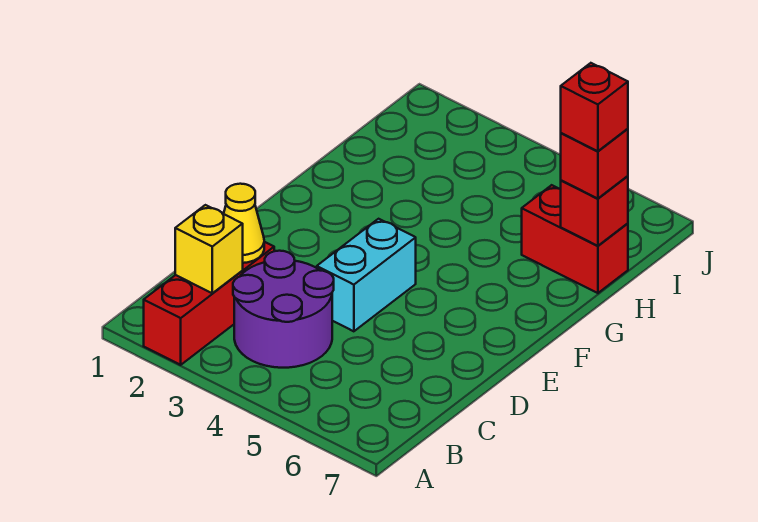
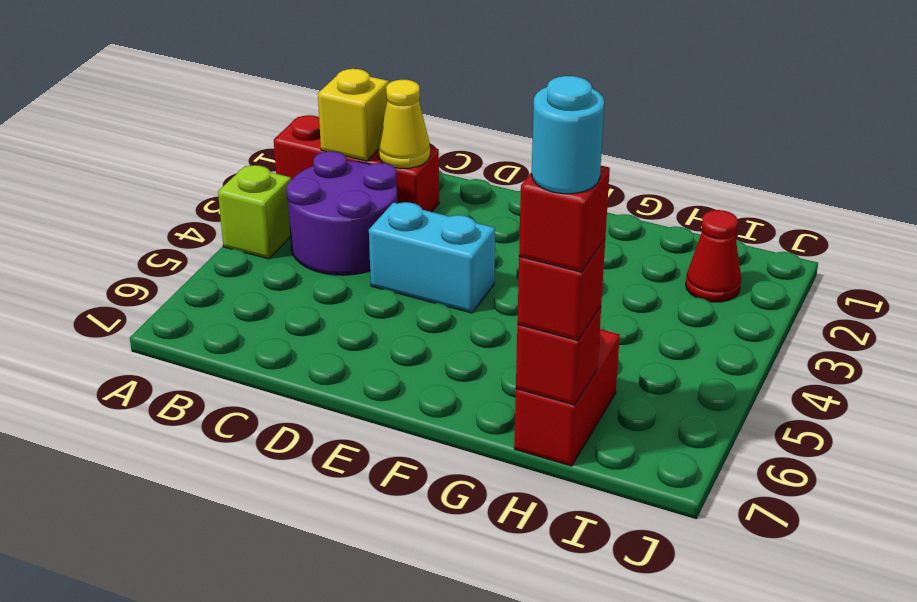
none -> lime 1x1 brick [218,165,291,259]
none -> cyan 1x1 round brick [532,76,604,194]
none -> red 1x1 cone [686,210,741,302]

